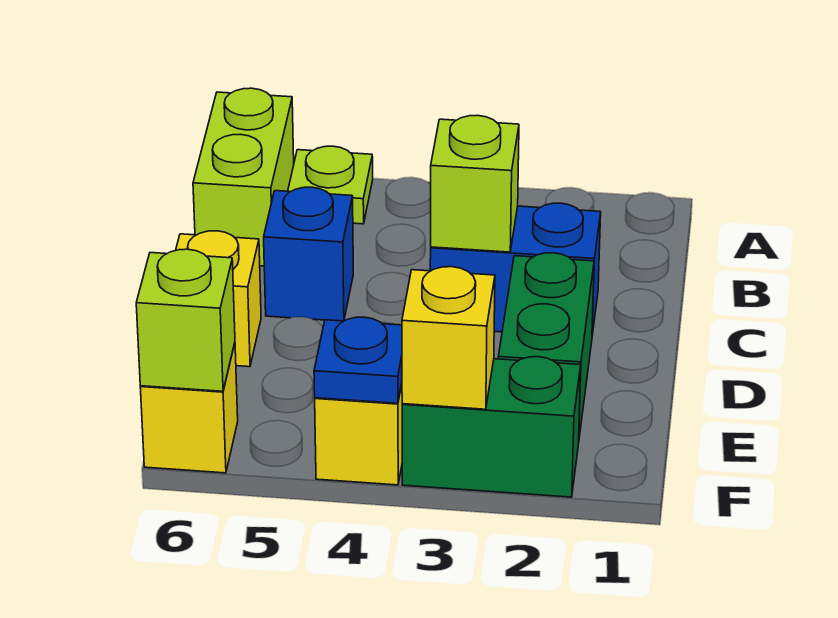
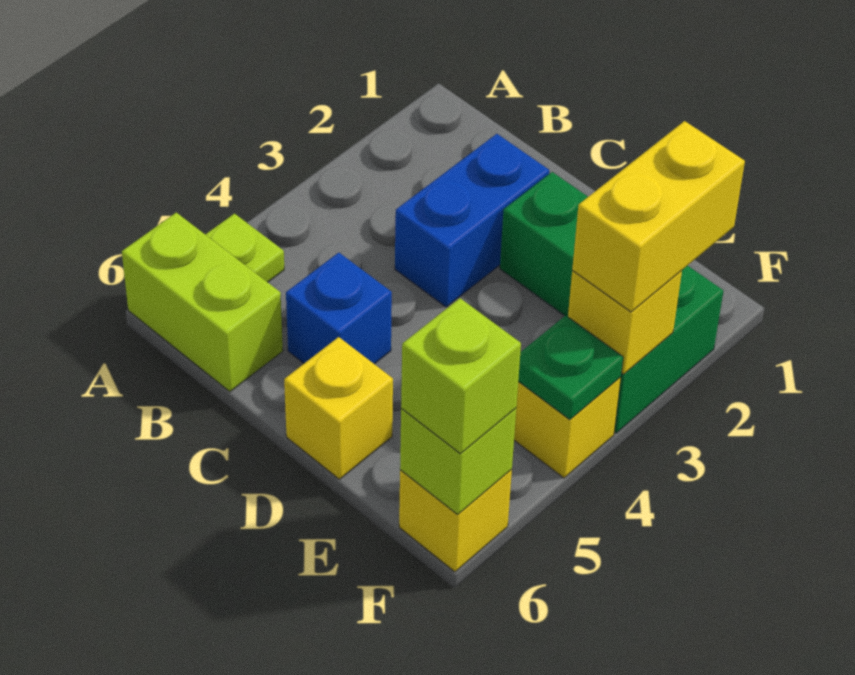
lime 1x1 brick [431,115,519,252] -> lime 1x1 brick moved to [401,298,521,454]
none -> yellow 1x2 brick [572,121,745,312]
blue 1x1 plate [314,317,402,403] -> green 1x1 plate [518,315,623,420]

